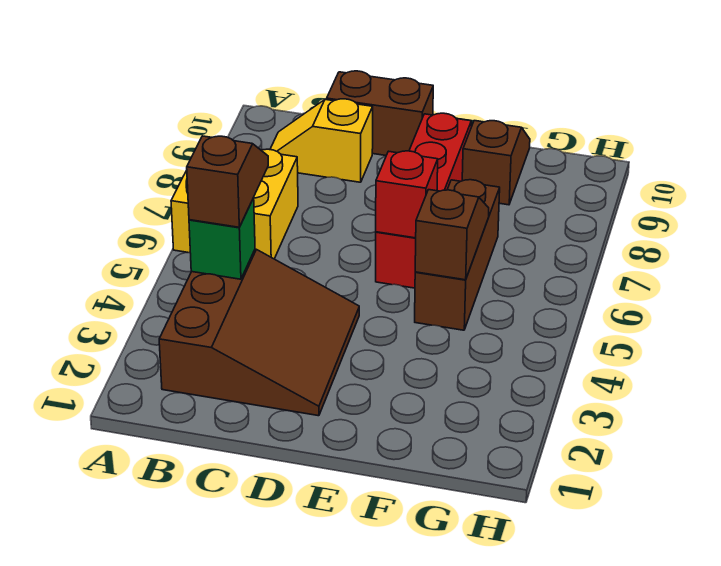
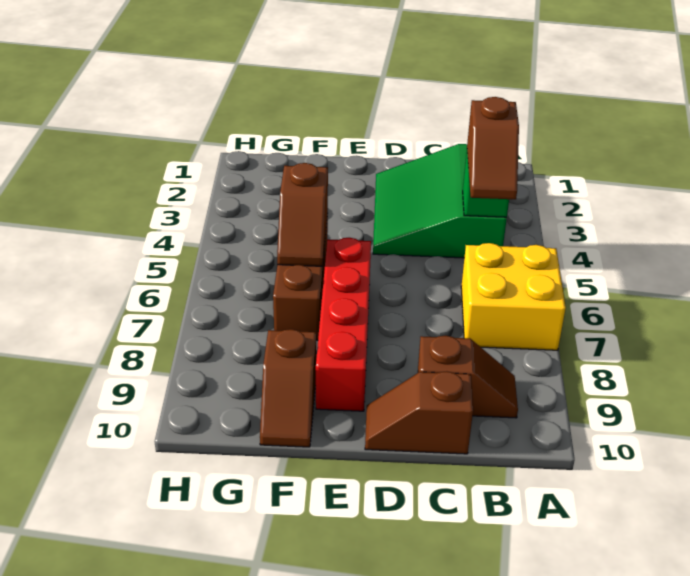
brown 3x3 slope [159,249,359,416] -> green 3x3 slope [373,144,507,258]
yellow 1x2 slope [270,99,373,182] -> brown 1x2 slope [418,336,518,418]
brown 1x2 brick [327,71,433,155] -> brown 1x2 slope [365,371,473,454]
red 1x1 brick [376,151,438,238] -> none

